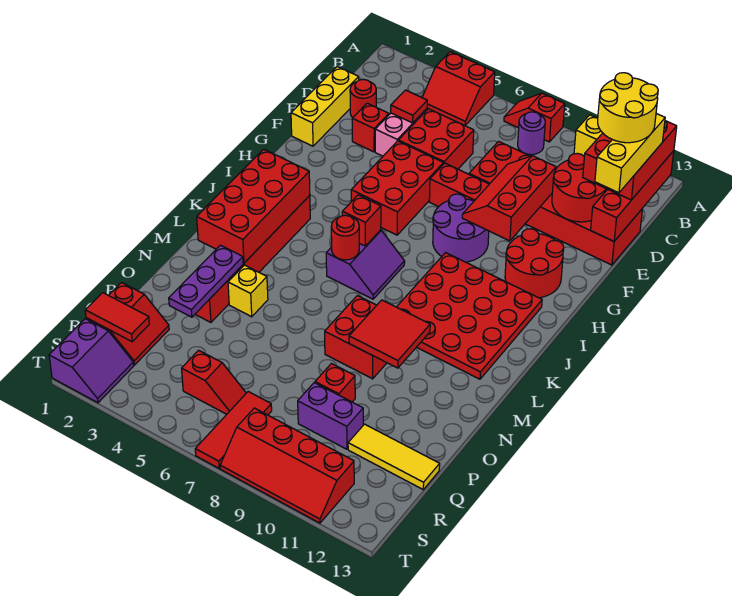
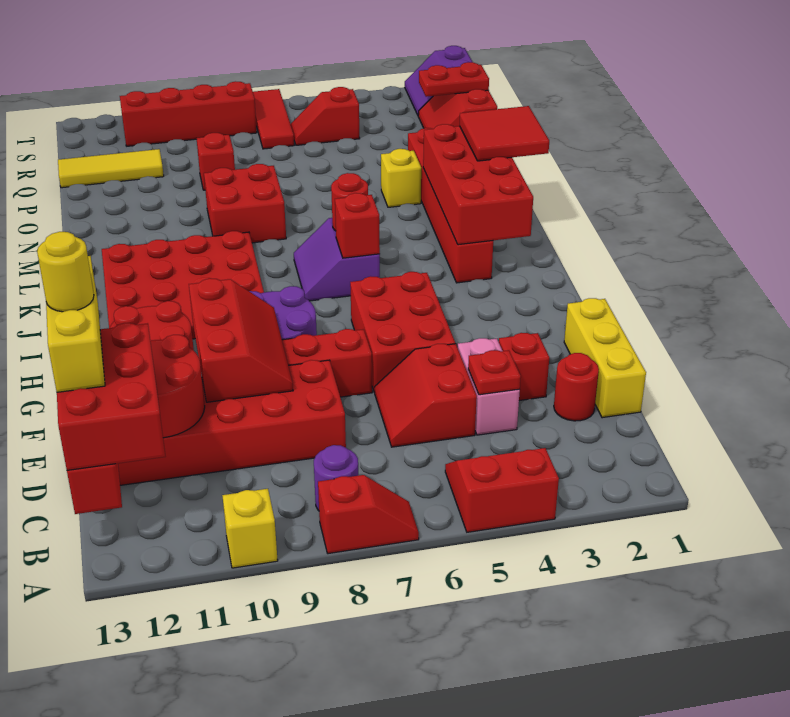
yellow 2x2 round brick [598,73,658,143] -> yellow 1x1 round brick [37,232,94,312]
red 1x1 tile [391,90,427,123] -> red 1x1 plate [468,350,521,395]
red 2x2 brick [398,109,474,169] -> red 2x2 slope [374,344,477,447]
red 2x2 tile [349,300,430,368] -> red 2x2 tile moved to [460,106,549,161]
purple 1x3 plate [169,245,243,317] -> none
purple 1x2 brick [298,383,363,449] -> none
red 1x2 tile [85,293,149,342] -> red 1x2 plate [419,62,489,97]

